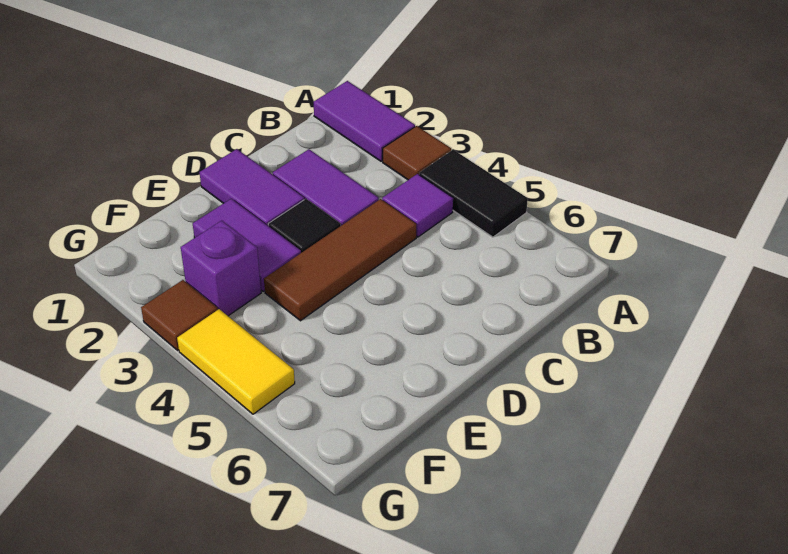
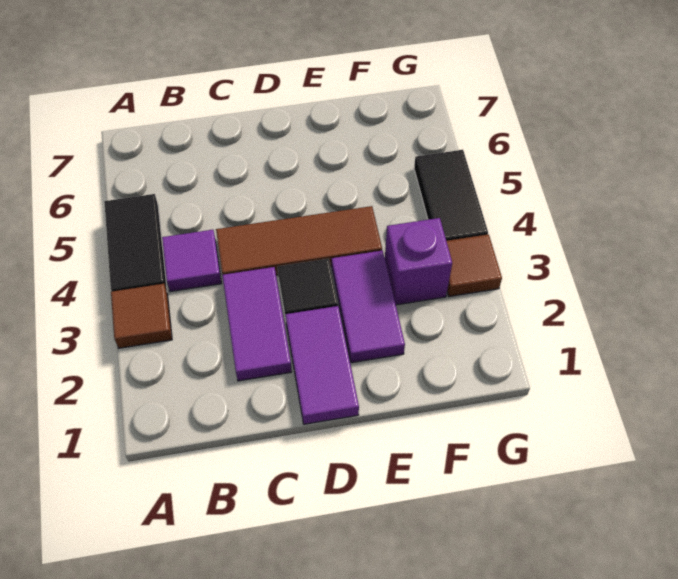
purple 1x2 tile [314,81,415,161] -> none
yellow 1x2 tile [177,309,295,414] -> black 1x2 tile [414,150,488,241]

